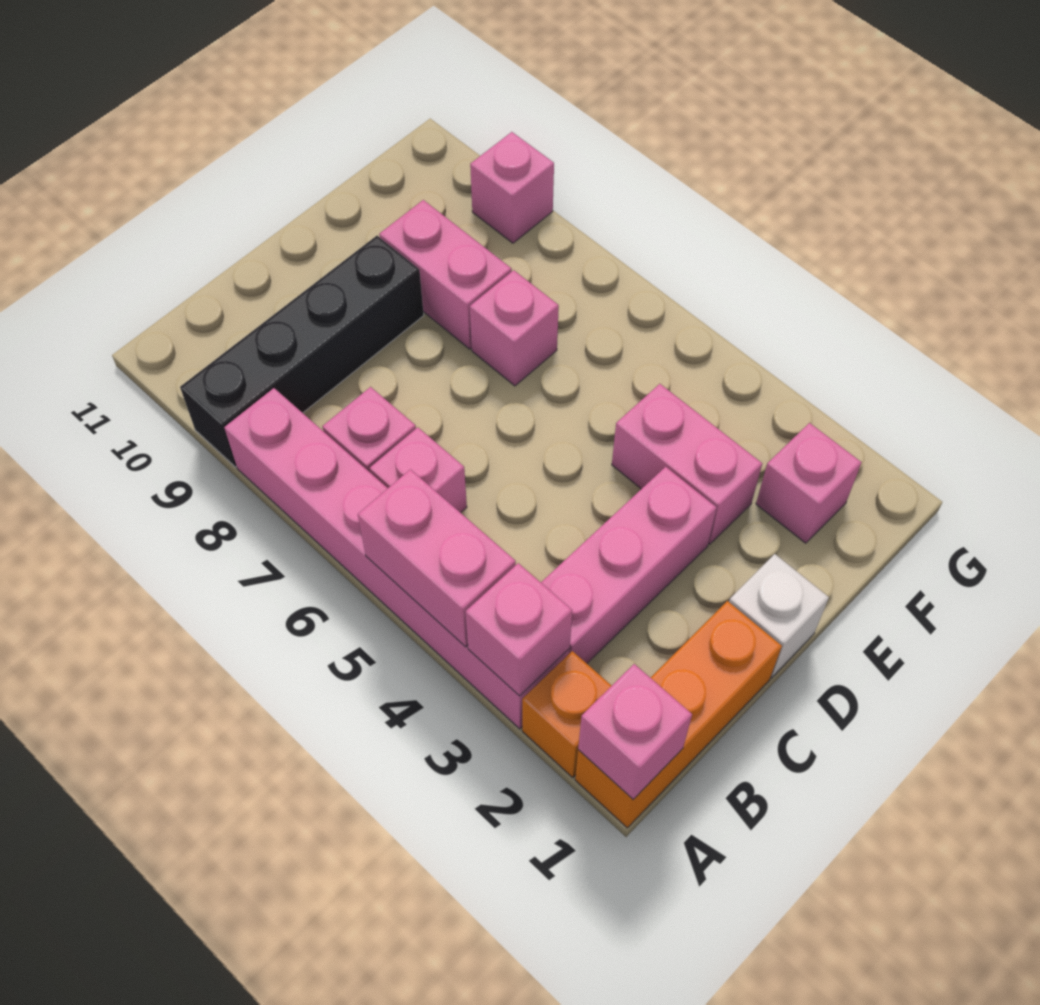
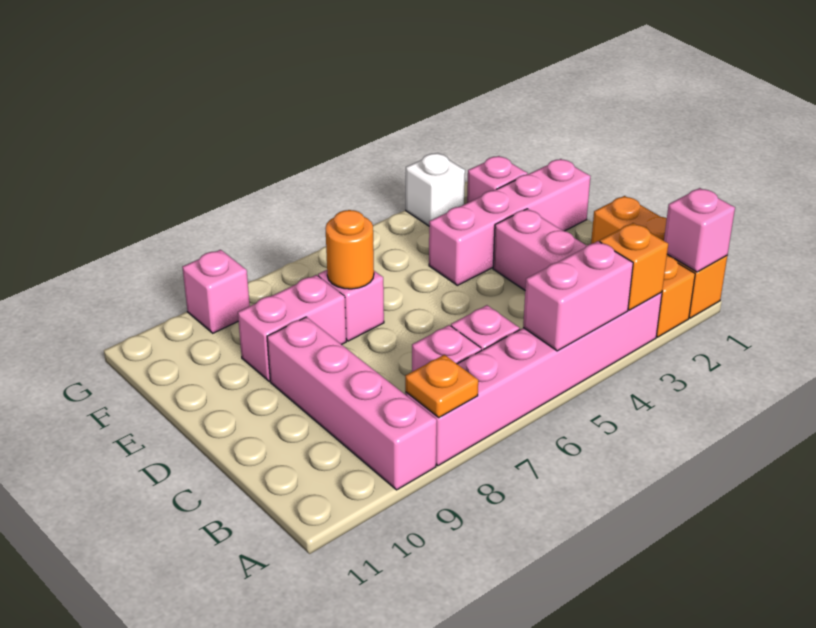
pink 1x1 brick [466,563,572,696] -> orange 1x1 brick [600,223,668,310]
none -> orange 1x1 plate [405,355,478,417]
black 1x4 brick [180,236,424,467] -> pink 1x4 brick [267,317,437,490]
white 1x1 brick [729,554,829,678] -> white 1x1 brick moved to [406,153,465,226]
pink 1x2 brick [612,384,762,544] -> pink 1x4 brick [429,159,591,285]
none -> orange 1x1 round brick [326,210,374,289]

